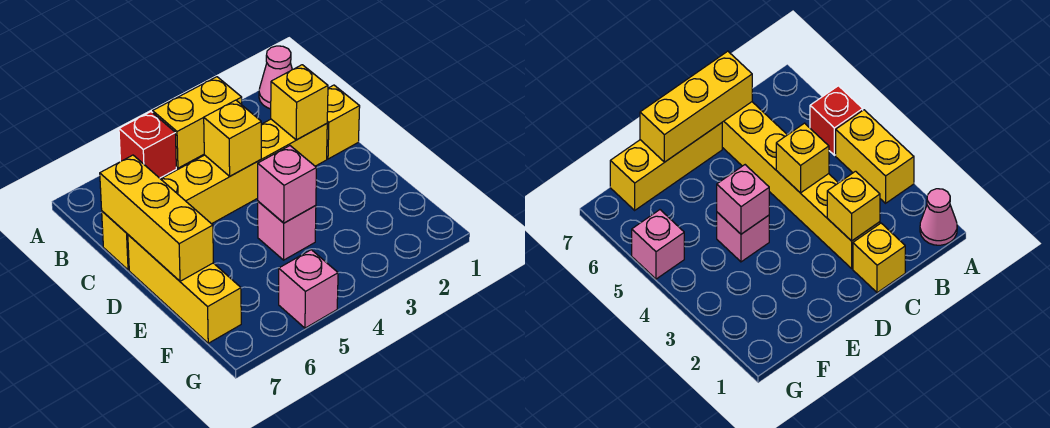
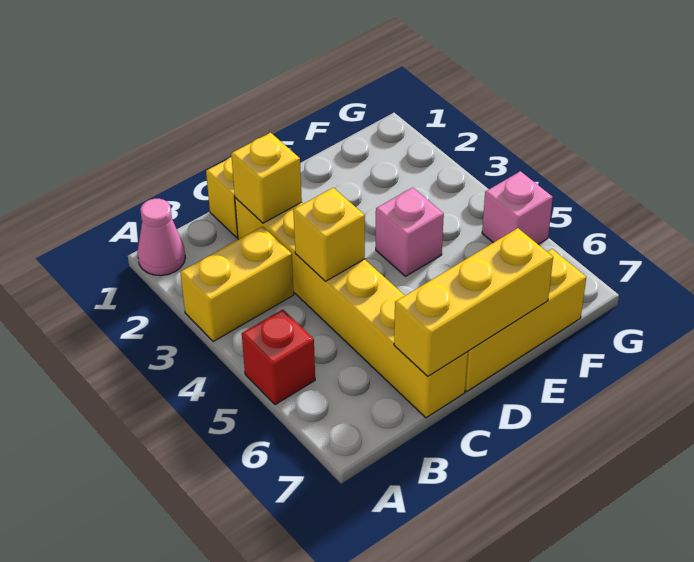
yellow 1x2 brick [153,77,242,168] -> yellow 1x2 brick turned to [180,227,294,342]
pink 1x1 brick [258,146,317,223] -> none

